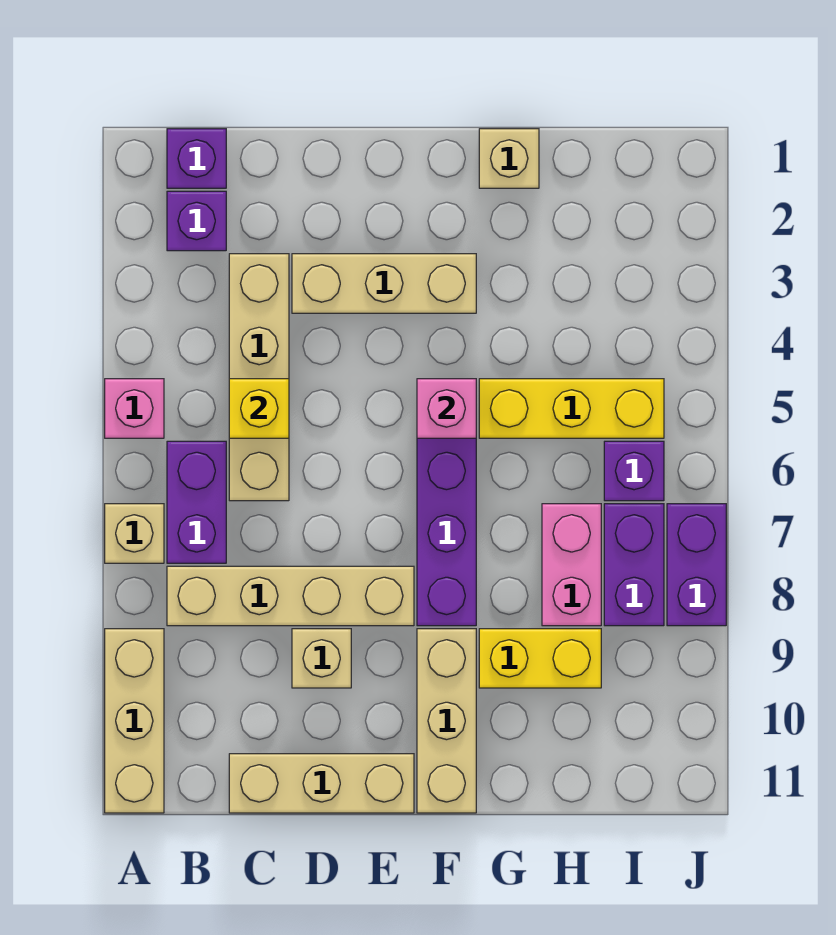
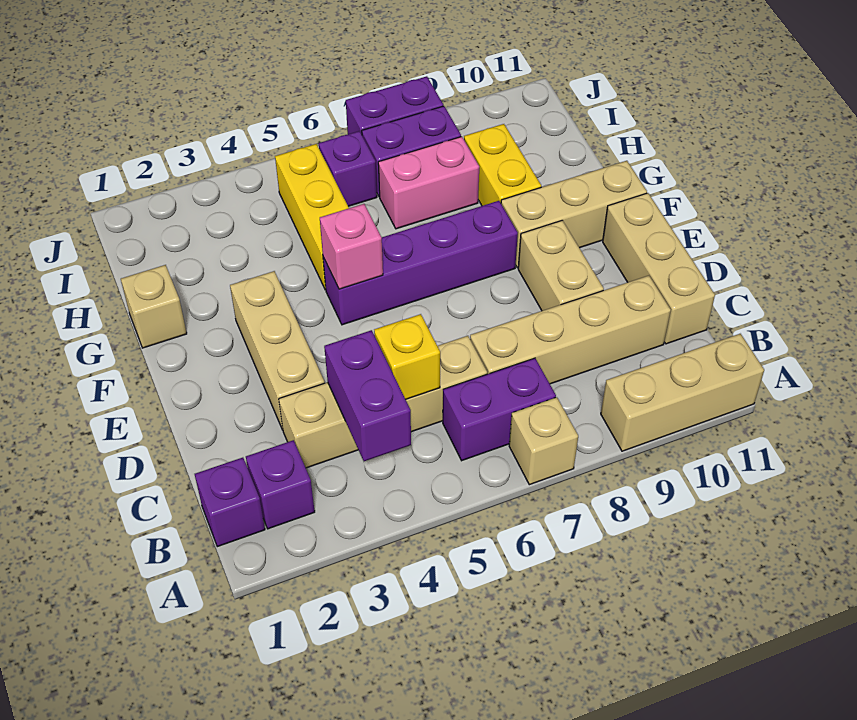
pink 1x1 brick [105,379,164,438] -> none
none -> purple 1x2 brick [324,330,411,461]
tan 1x4 brick [167,566,414,626] -> tan 1x4 brick turned to [470,276,671,384]
tan 1x1 brick [292,629,351,688] -> tan 1x2 brick [518,220,604,311]

